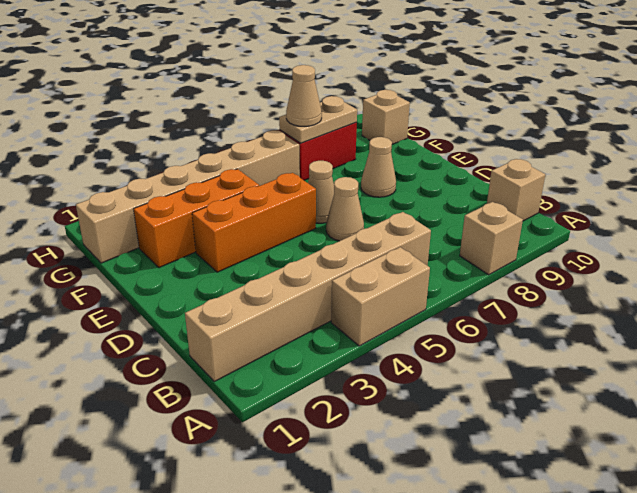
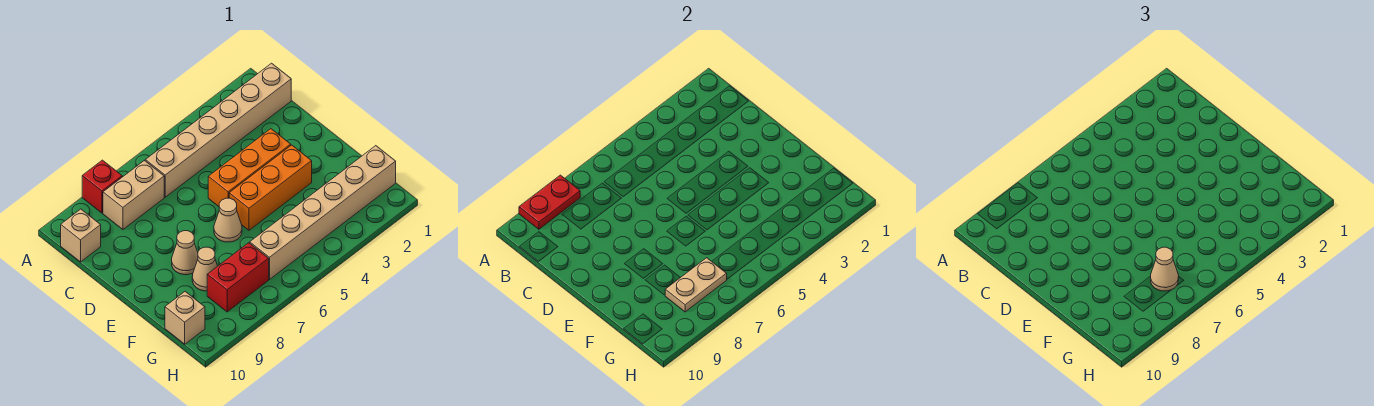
tan 1x2 brick [331,247,430,346] -> tan 1x2 brick moved to [103,161,164,230]
tan 1x1 brick [460,202,523,275] -> red 1x1 brick [82,160,122,213]
none -> red 1x2 plate [519,175,580,229]
tan 1x1 cone [326,177,364,241] -> tan 1x1 cone moved to [192,247,217,291]
orange 1x3 brick [134,169,259,268] -> orange 1x3 brick moved to [208,129,291,207]

